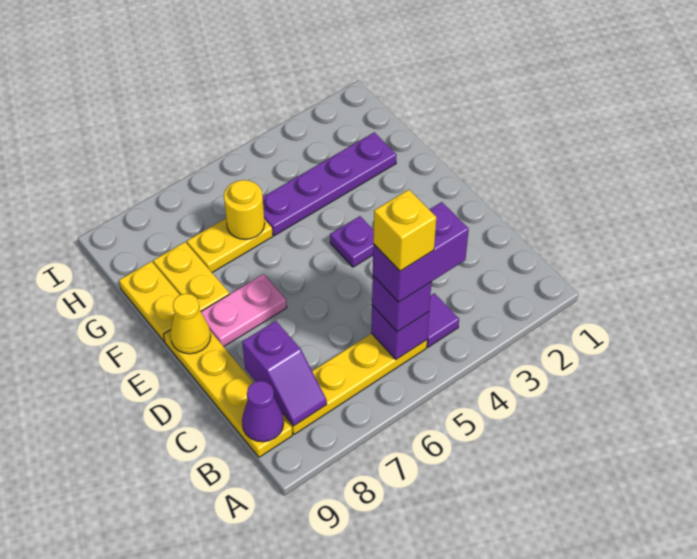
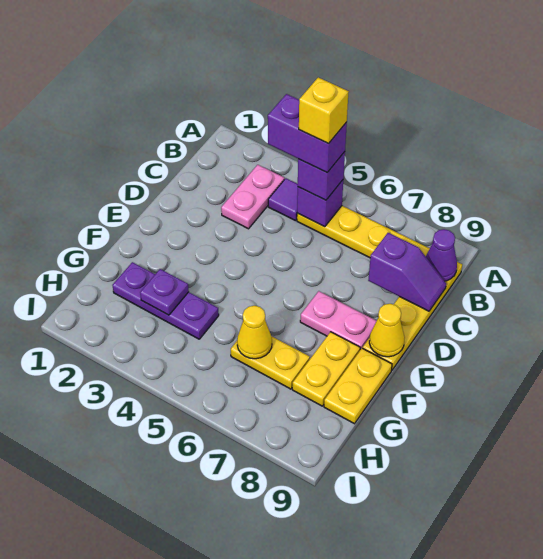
none -> pink 1x2 plate [221,165,284,229]
purple 1x2 slope [242,321,327,426] -> purple 1x2 slope turned to [368,233,446,311]
purple 1x1 plate [330,216,374,267] -> purple 1x1 plate moved to [140,269,189,315]
purple 1x4 plate [263,132,397,236] -> purple 1x3 plate [112,262,219,339]
yellow 1x1 round brick [224,180,265,239] -> yellow 1x1 cone [237,306,272,359]

